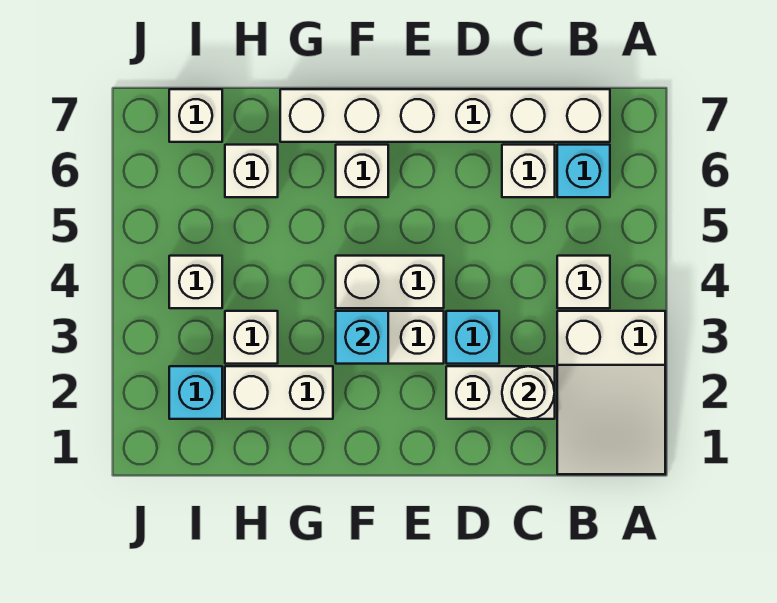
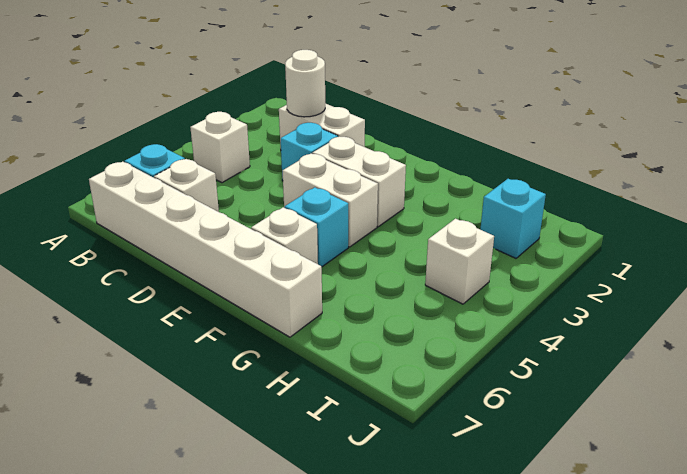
white 2x3 slope [557,311,665,474] -> none
cyan 1x1 brick [336,311,388,364] -> cyan 1x1 brick moved to [285,187,348,267]
white 1x2 brick [225,366,333,419] -> none
white 1x1 brick [225,311,278,364] -> none
white 1x1 brick [225,145,278,197] -> none
white 1x1 brick [169,89,222,142] -> none

